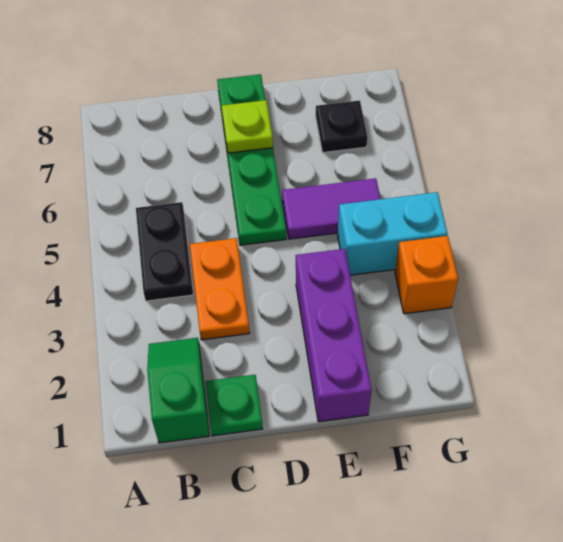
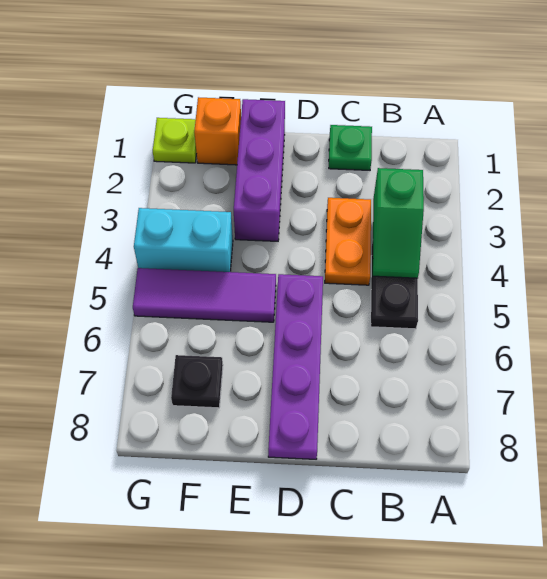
green 1x2 slope [147,338,209,443] -> green 1x2 slope moved to [373,168,424,278]
green 1x4 plate [217,74,286,245] -> purple 1x4 plate [268,274,323,459]
lime 1x1 plate [222,100,273,153] -> lime 1x1 plate moved to [153,118,197,163]
purple 1x2 tile [282,178,380,239] -> purple 1x3 tile [133,268,276,322]
orange 1x1 brick [395,236,458,314] -> orange 1x1 brick moved to [194,97,241,165]

